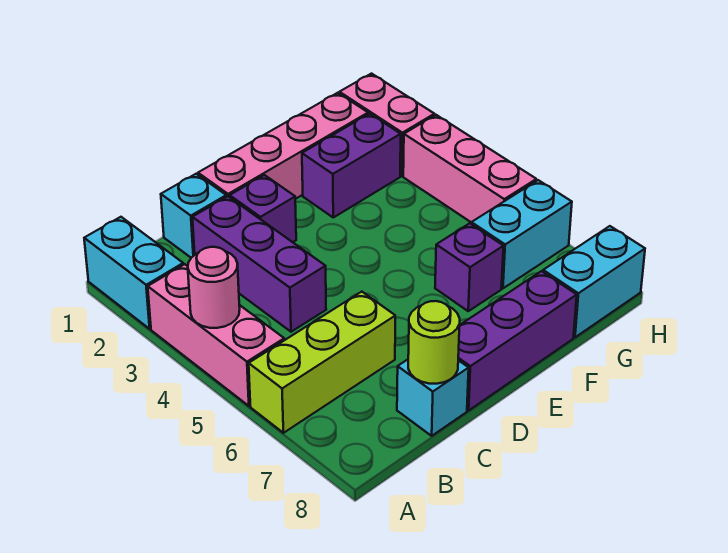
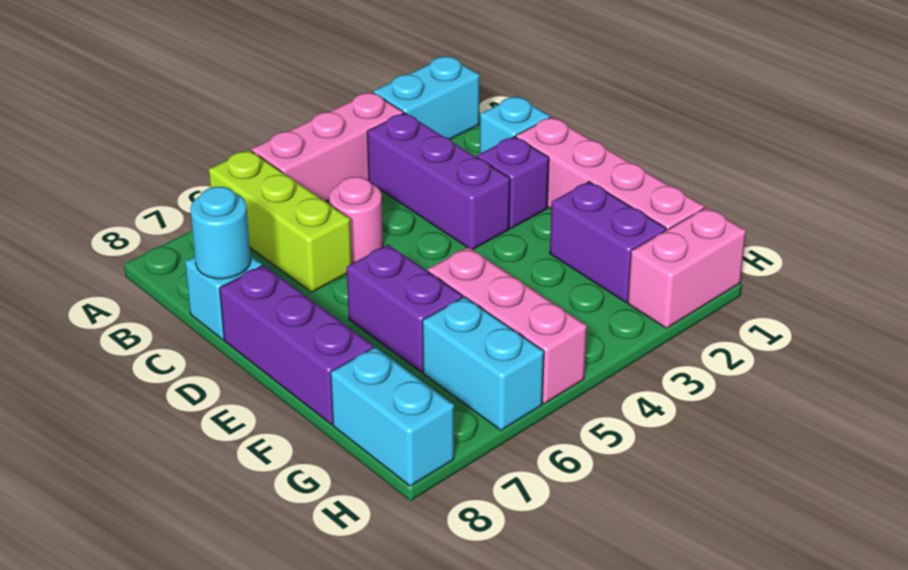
pink 1x1 round brick [188,247,240,328] -> pink 1x1 round brick moved to [329,177,383,263]
purple 1x3 brick [192,196,326,332] -> purple 1x3 brick turned to [367,113,510,250]
lime 1x1 round brick [408,301,460,384] -> cyan 1x1 round brick [190,187,251,279]
purple 1x1 brick [435,223,504,311] -> purple 1x2 brick [347,245,463,372]
pink 1x3 brick [403,115,536,222] -> pink 1x3 brick turned to [428,247,587,404]

